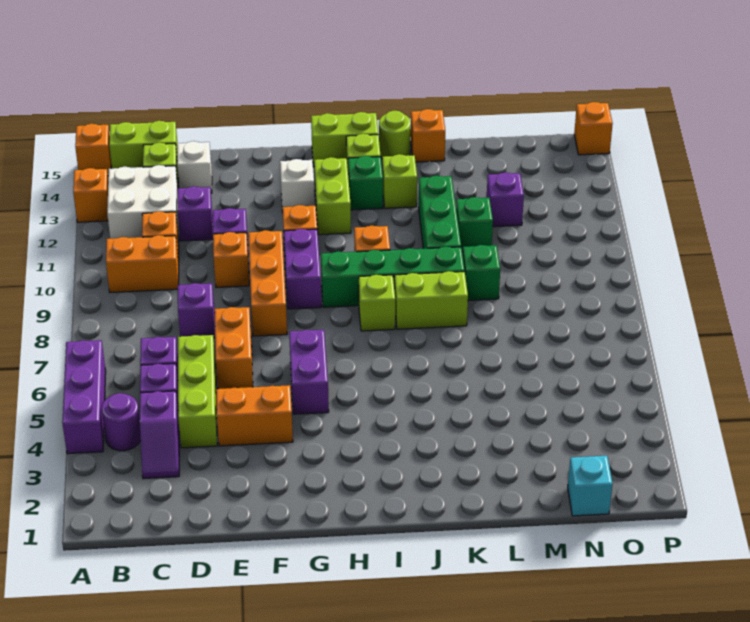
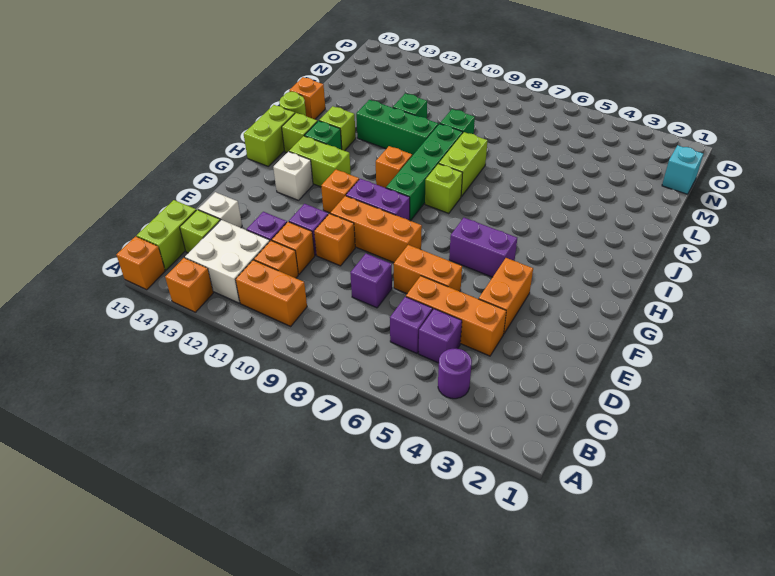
purple 1x3 brick [62,340,106,454] -> none
orange 1x2 brick [106,235,179,292] -> orange 1x2 brick turned to [236,260,307,326]
purple 1x2 slope [140,391,179,479] -> none
lime 1x3 brick [178,335,217,448] -> orange 1x3 brick [406,276,506,356]
purple 1x1 brick [487,172,524,227] -> none
orange 1x1 brick [574,102,613,155] -> orange 1x1 brick moved to [272,222,315,274]

